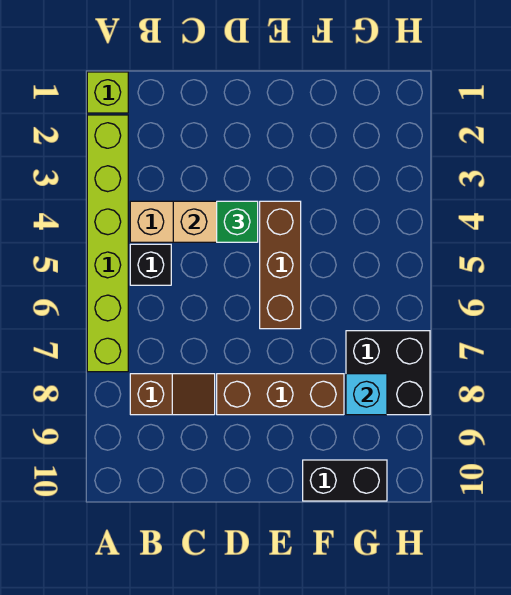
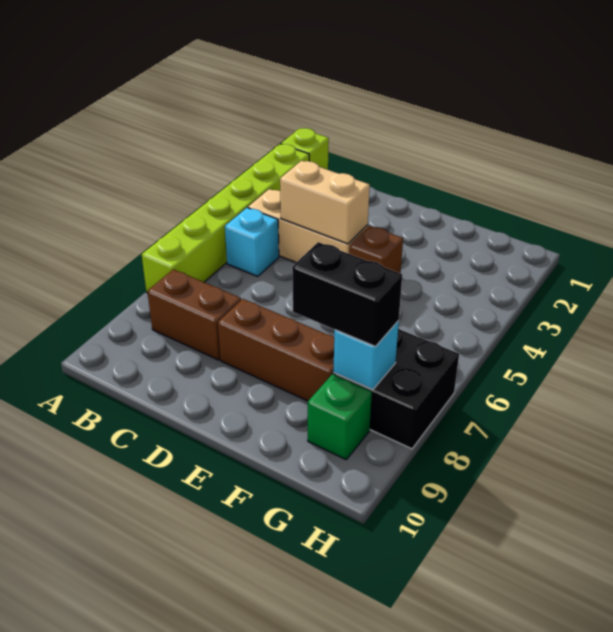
black 1x1 brick [130,244,171,285] -> cyan 1x1 brick [225,208,279,277]
brown 1x2 slope [130,374,215,415] -> brown 1x2 brick [147,269,241,360]
green 1x1 brick [217,201,258,242] -> green 1x1 brick moved to [308,374,372,459]
brown 1x3 brick [260,201,301,329] -> brown 1x1 brick [349,226,403,273]
black 1x2 brick [303,460,387,501] -> black 1x2 brick moved to [292,242,402,346]

